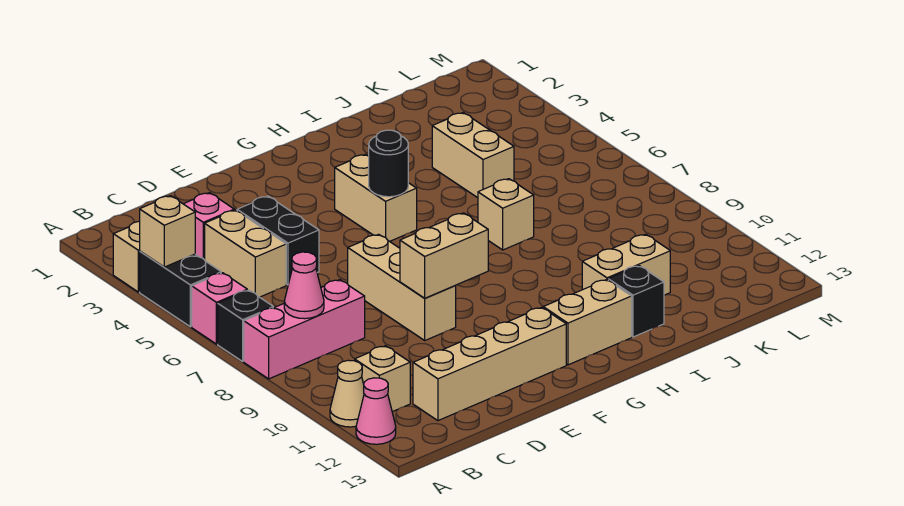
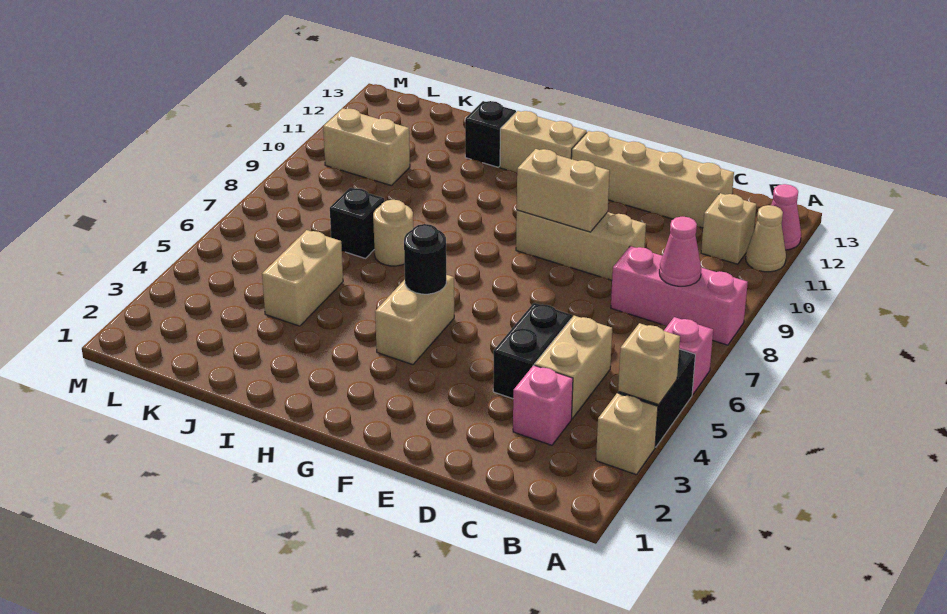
black 1x1 brick [218,290,273,361] -> black 1x1 brick moved to [330,188,384,258]
tan 1x3 brick [348,234,456,340] -> tan 1x3 brick turned to [516,210,646,280]
tan 1x1 brick [478,179,534,250] -> tan 1x1 round brick [373,200,413,266]
tan 1x2 brick [582,234,670,295] -> tan 1x2 brick moved to [323,108,410,185]

